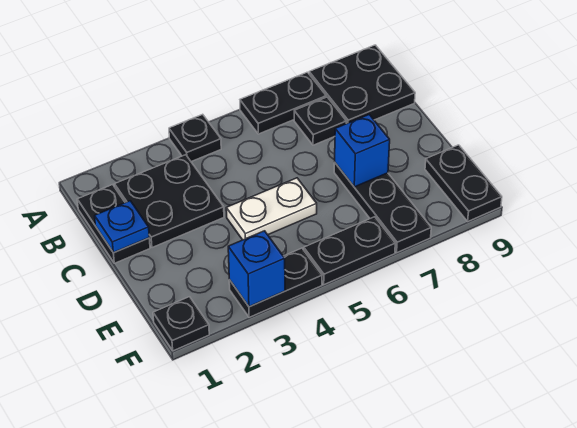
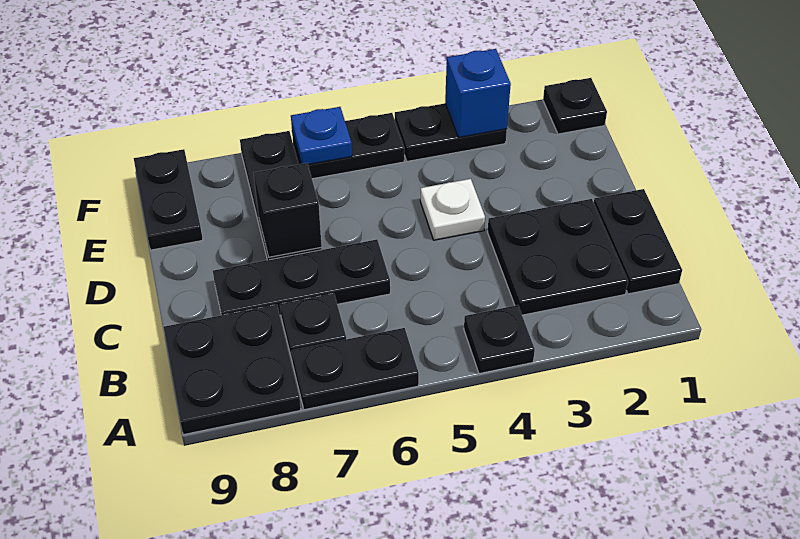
blue 1x1 plate [95,201,149,253] -> blue 1x1 plate moved to [291,107,352,165]
none -> black 1x3 plate [213,240,390,315]
white 1x2 plate [226,178,317,240] -> white 1x1 plate [420,179,485,240]
blue 1x1 brick [335,115,390,187] -> black 1x1 brick [254,163,322,257]

